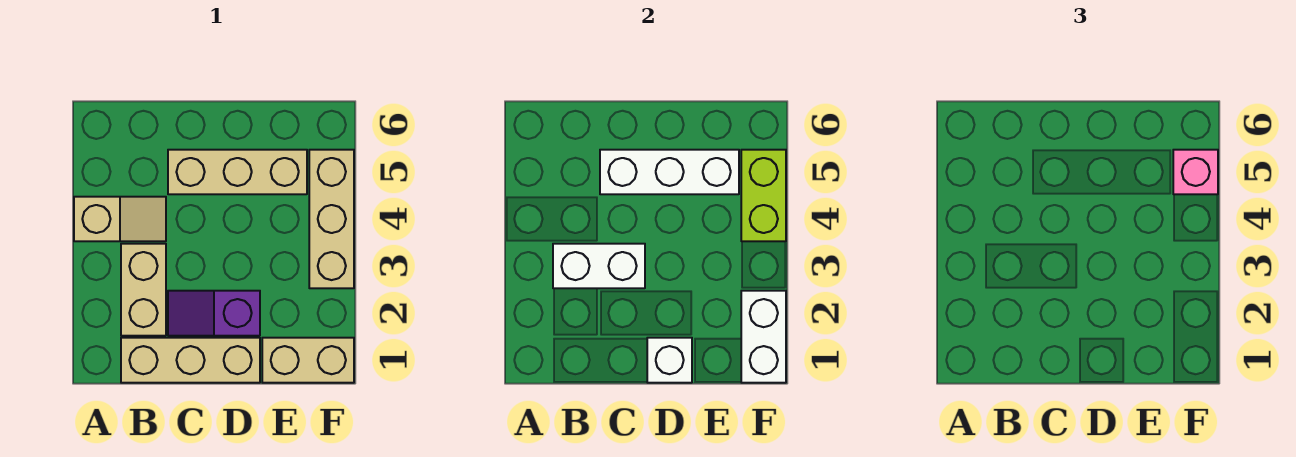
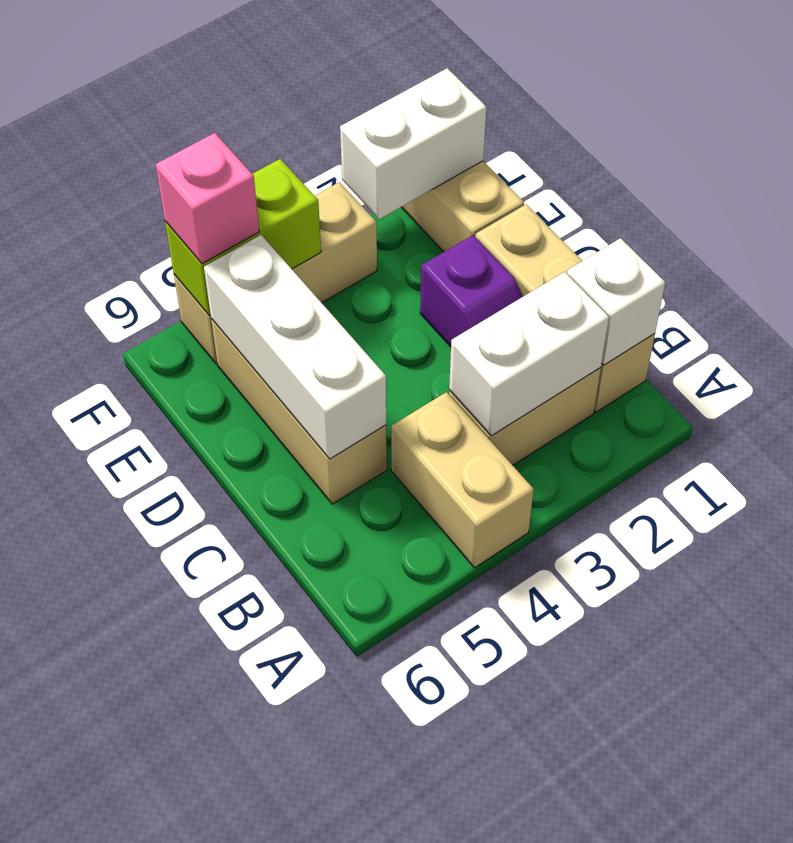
tan 1x2 slope [74,197,166,241] -> tan 1x2 brick [391,392,534,568]
white 1x2 brick [553,244,645,288] -> white 1x2 brick turned to [449,272,609,436]
white 1x1 brick [647,338,692,383] -> white 1x1 brick moved to [567,238,665,365]

